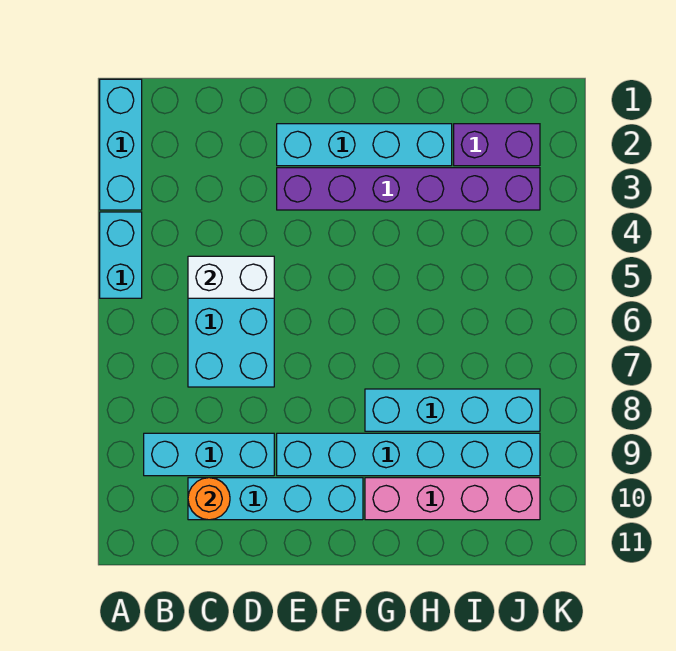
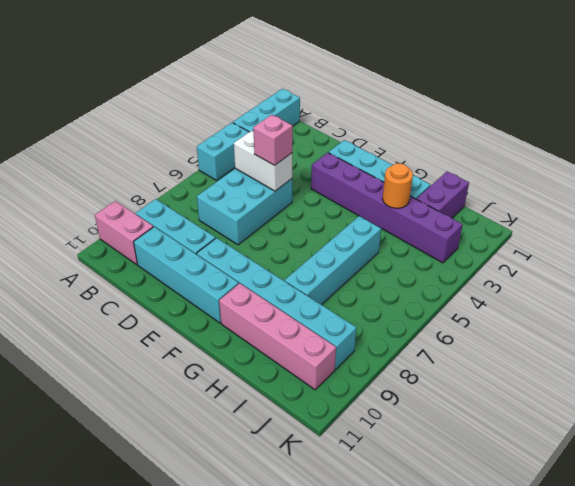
none -> pink 1x2 brick [95,201,153,265]
orange 1x1 round brick [188,478,230,520] -> orange 1x1 round brick moved to [383,163,413,208]
none -> pink 1x1 brick [253,115,293,165]
cyan 1x4 brick [365,389,540,431] -> cyan 1x4 brick turned to [285,216,381,305]
purple 1x2 brick [454,124,540,166] -> purple 1x2 brick turned to [417,172,469,218]

